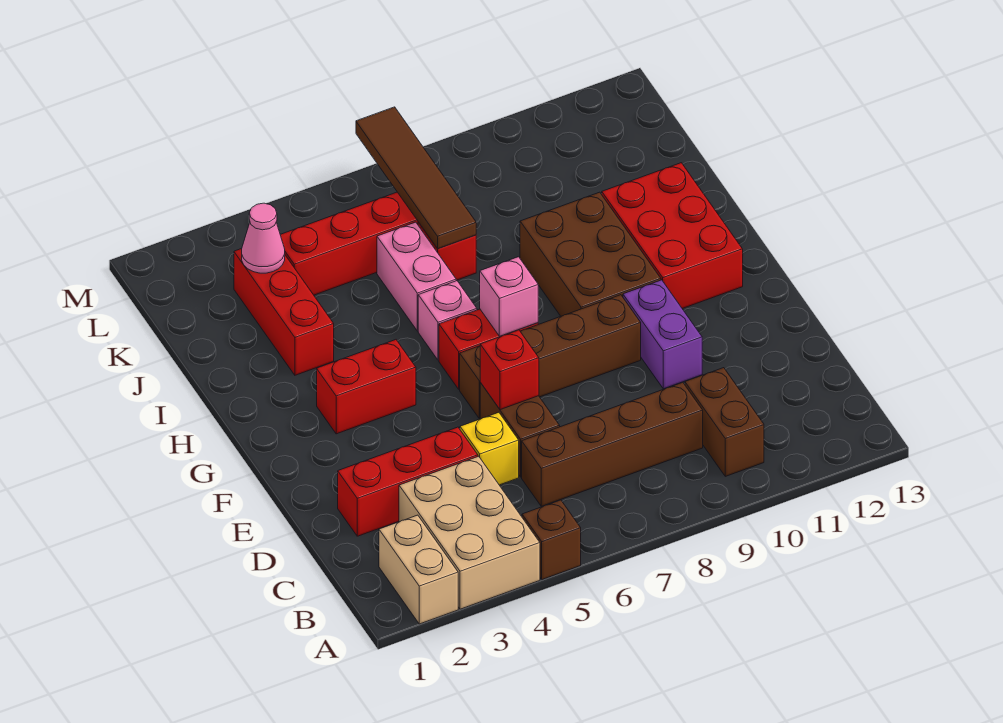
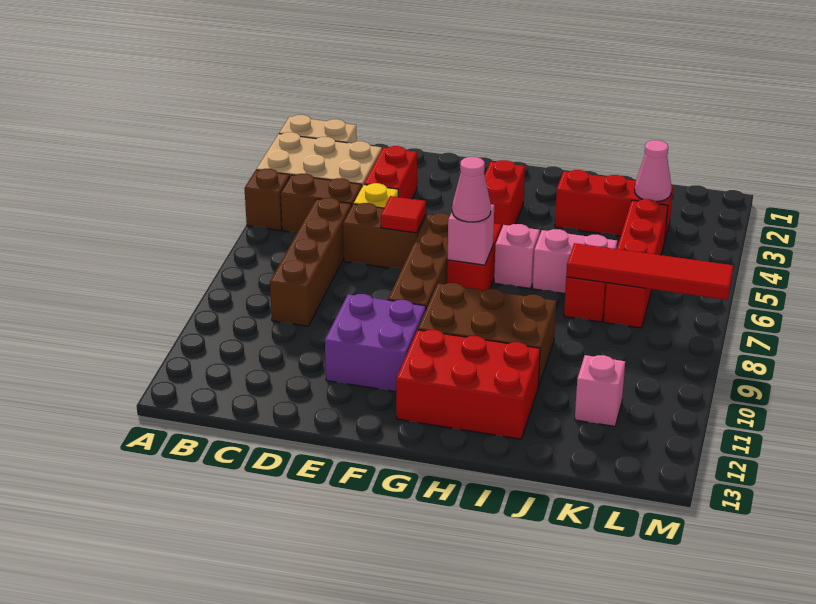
brown 1x2 brick [685,368,764,476] -> brown 1x2 brick moved to [281,174,362,232]
red 1x3 brick [338,427,478,536] -> red 1x2 brick [364,146,417,199]
red 1x1 brick [480,330,539,410] -> red 1x1 tile [381,196,426,233]
purple 1x2 brick [623,280,702,389] -> purple 2x2 brick [325,294,426,392]
none -> pink 1x1 cone [452,157,491,222]
brown 1x4 tile [356,107,476,249] -> red 1x4 tile [566,243,733,300]
none -> pink 1x1 brick [575,355,625,426]

